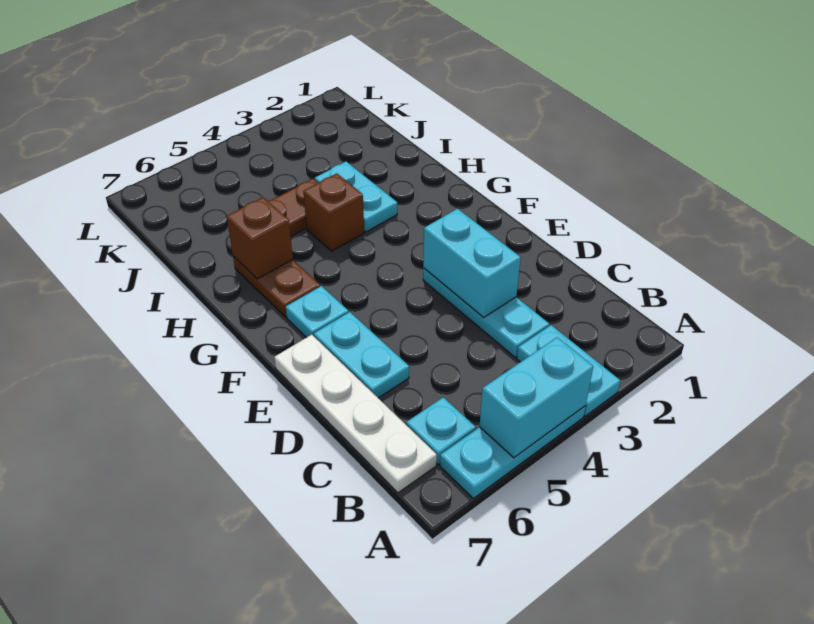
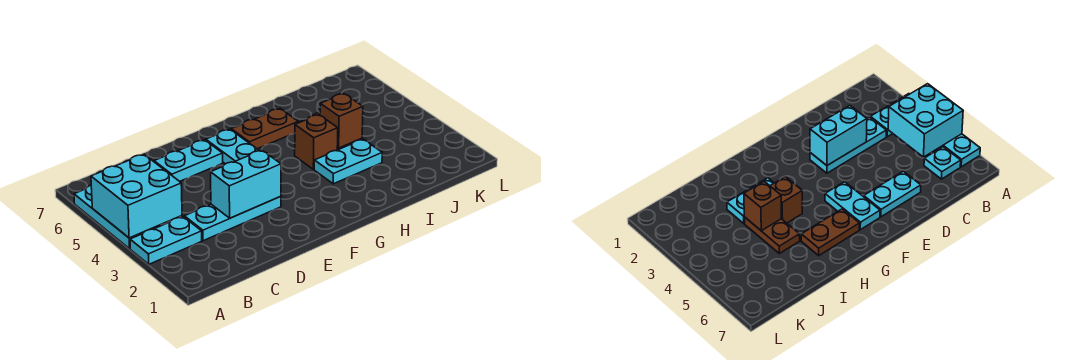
cyan 1x2 brick [479,337,593,458] -> cyan 2x2 brick [91,154,182,238]
white 1x4 plate [274,335,437,493] -> none
cyan 1x1 plate [286,286,349,338] -> cyan 1x2 plate [206,129,259,164]
brown 1x1 brick [227,197,293,279] -> brown 1x1 brick moved to [320,94,363,148]

